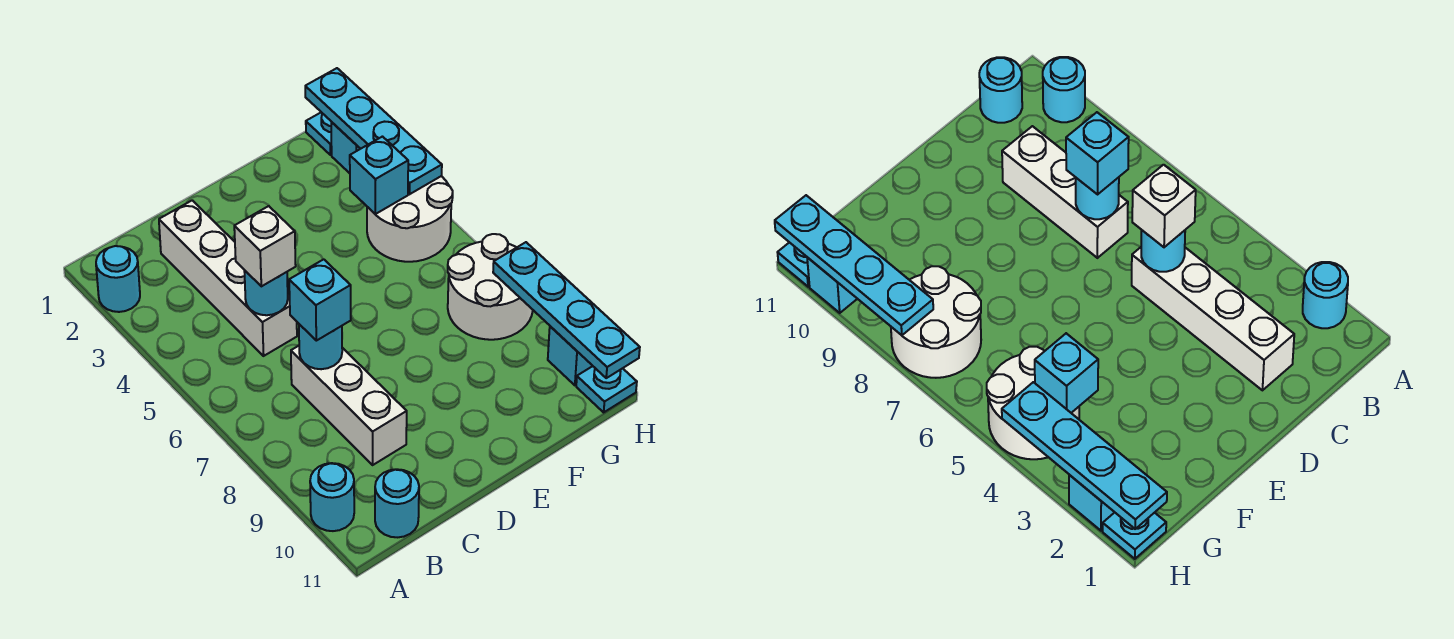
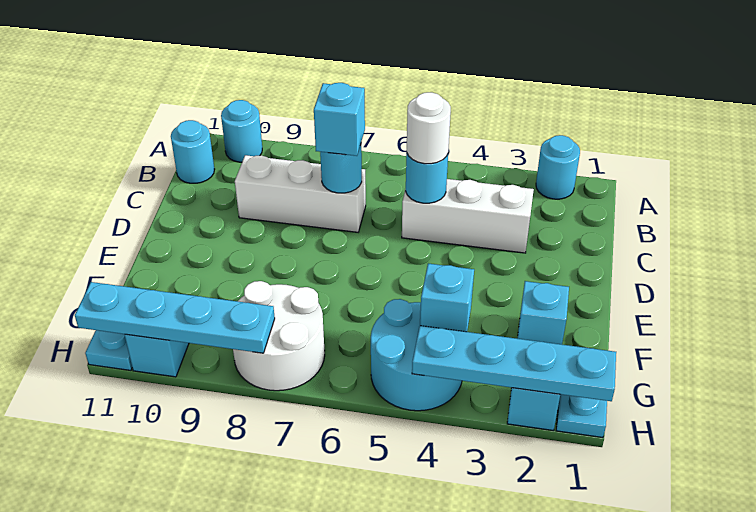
white 1x4 brick [159,200,297,356] -> white 1x3 brick [402,179,534,253]
white 1x1 brick [234,206,296,286] -> white 1x1 round brick [407,92,451,164]
none -> cyan 1x1 brick [518,281,569,344]
white 2x2 round brick [367,176,453,262] -> cyan 2x2 round brick [371,299,462,411]

